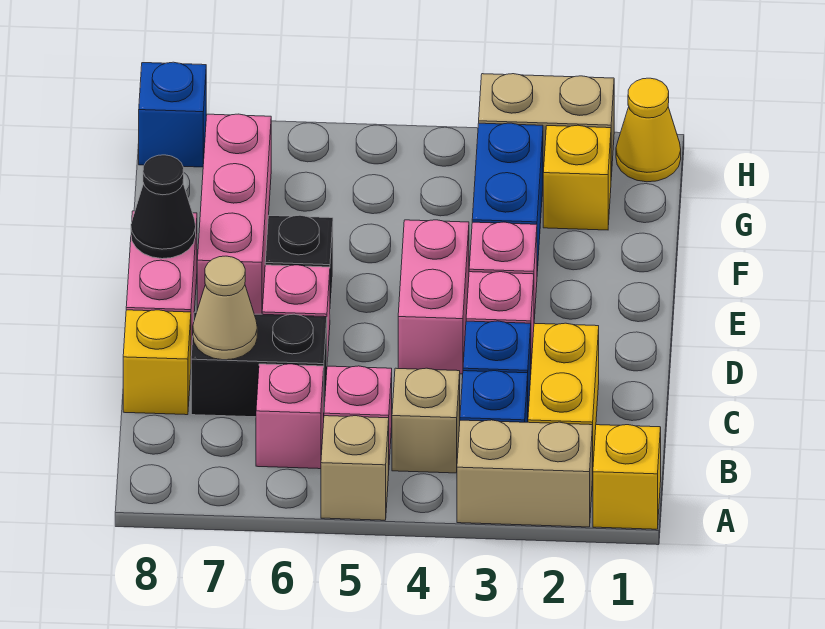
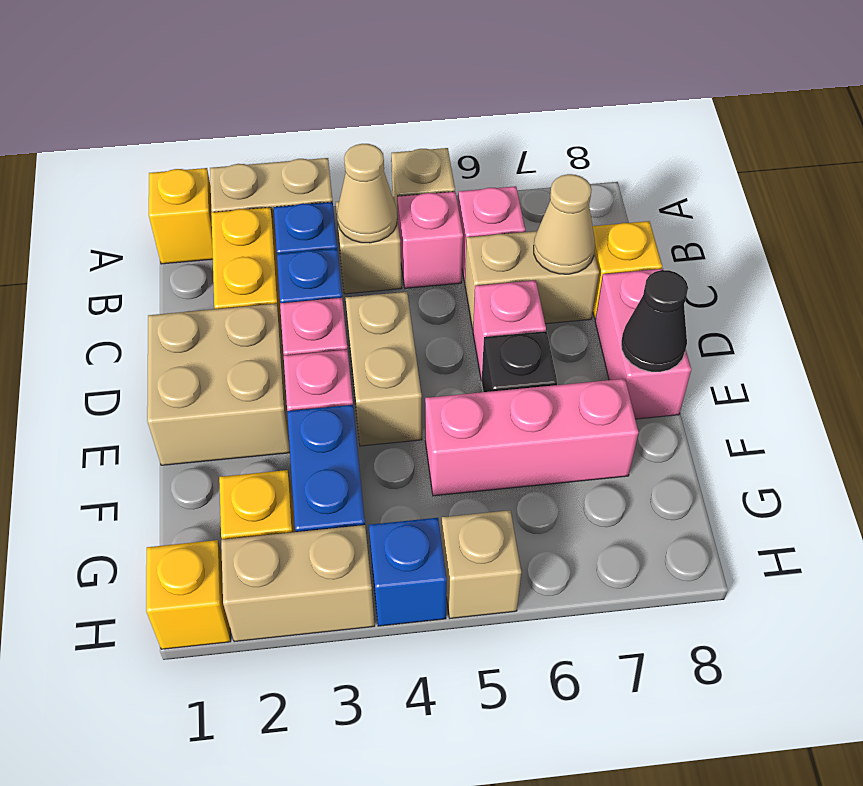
none -> tan 1x1 cone [337,144,397,243]
black 1x2 brick [191,312,327,417] -> tan 1x2 brick [465,231,599,329]
none -> tan 2x2 brick [147,304,290,465]
pink 1x2 brick [398,220,469,374] -> tan 1x2 brick [346,292,422,446]
pink 1x3 brick [197,114,271,314] -> pink 1x3 brick turned to [425,379,639,496]
yellow 1x1 cone [616,78,681,182] -> yellow 1x1 brick [146,540,231,649]
none -> tan 1x1 brick [441,510,521,618]
blue 1x1 brick [139,62,206,167] -> blue 1x1 brick moved to [369,518,447,626]

